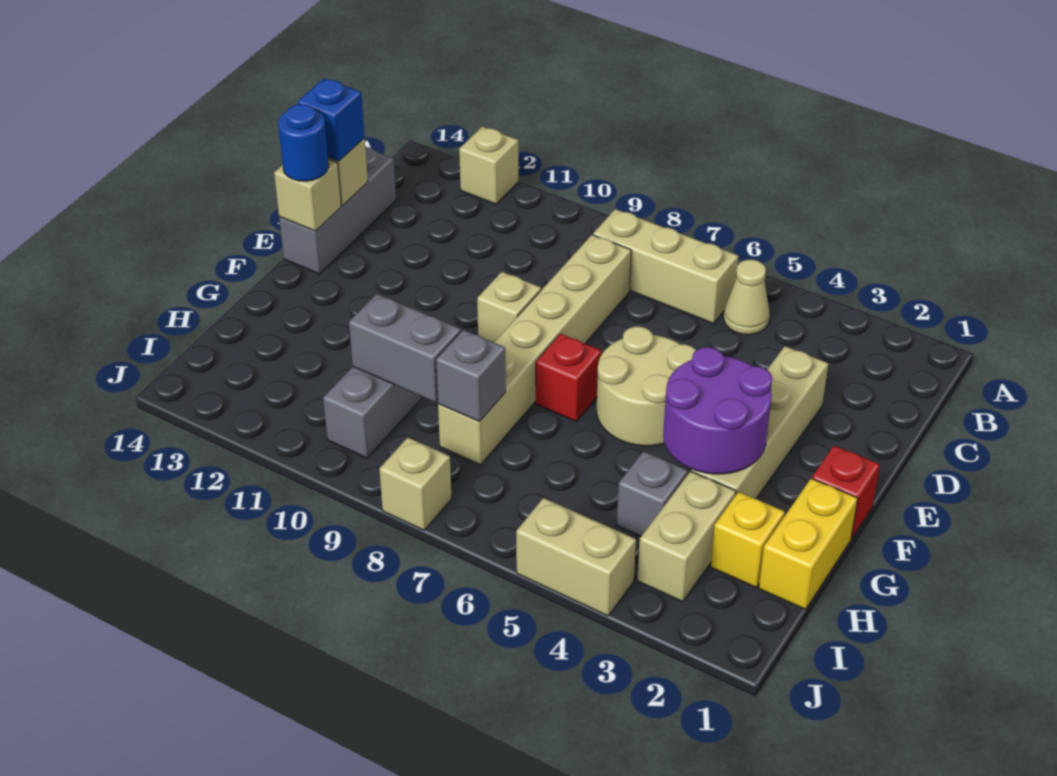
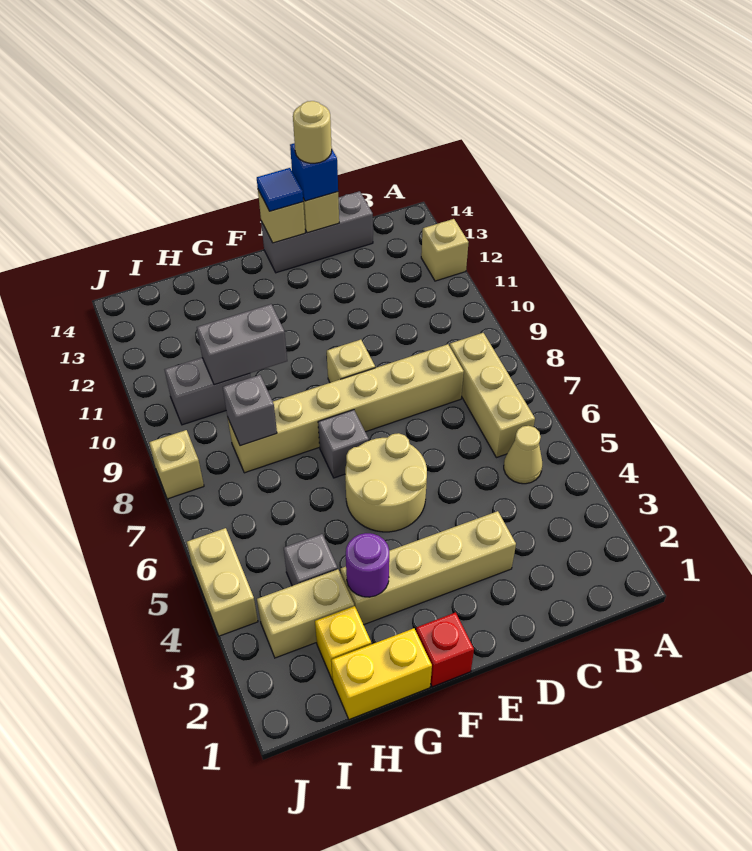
none -> tan 1x1 round brick [293,101,332,163]
blue 1x1 round brick [278,104,329,181] -> blue 1x1 tile [257,168,303,211]
purple 2x2 round brick [663,347,772,474] -> purple 1x1 round brick [346,533,389,597]
red 1x1 brick [536,334,602,422] -> grey 1x1 brick [318,410,369,478]
grey 1x2 brick [349,294,461,402] -> grey 1x2 brick turned to [197,304,287,385]

